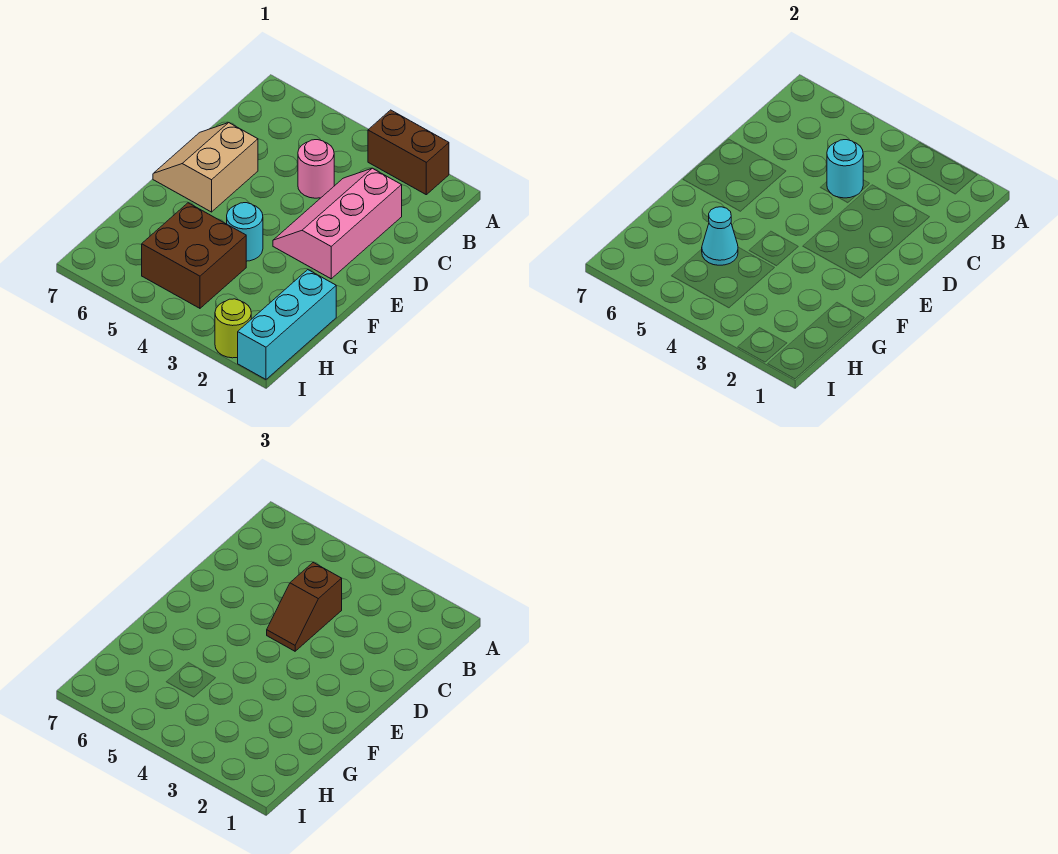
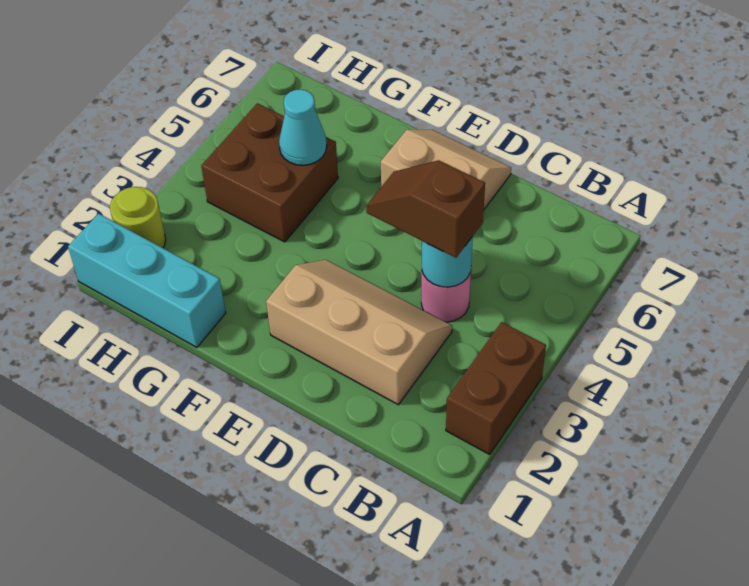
pink 2x3 slope [273,168,402,279] -> tan 2x3 slope [266,260,452,405]
cyan 1x1 round brick [227,203,263,261] -> none

